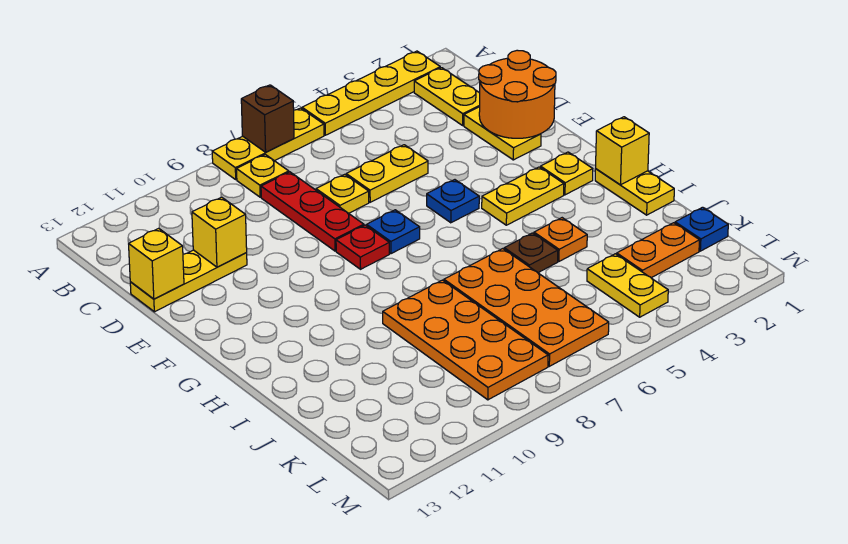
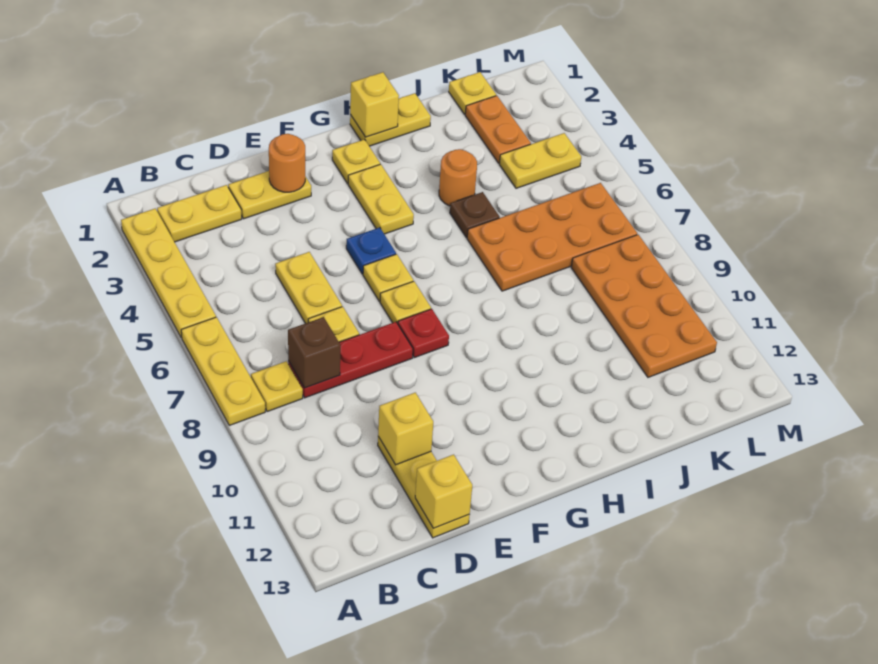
brown 1x1 brick [241,85,294,152] -> brown 1x1 brick moved to [288,317,340,388]
orange 2x2 round brick [479,50,556,138] -> orange 1x1 round brick [269,134,305,192]
none -> yellow 1x1 plate [363,254,413,301]
blue 1x1 plate [367,210,420,254] -> yellow 1x1 plate [380,281,431,324]
orange 1x1 plate [534,218,587,261] -> orange 1x1 round brick [439,149,477,206]
orange 2x4 plate [383,280,548,400] -> orange 2x4 plate turned to [571,235,717,377]
blue 1x1 plate [675,207,728,251] -> yellow 1x1 plate [449,72,496,114]

